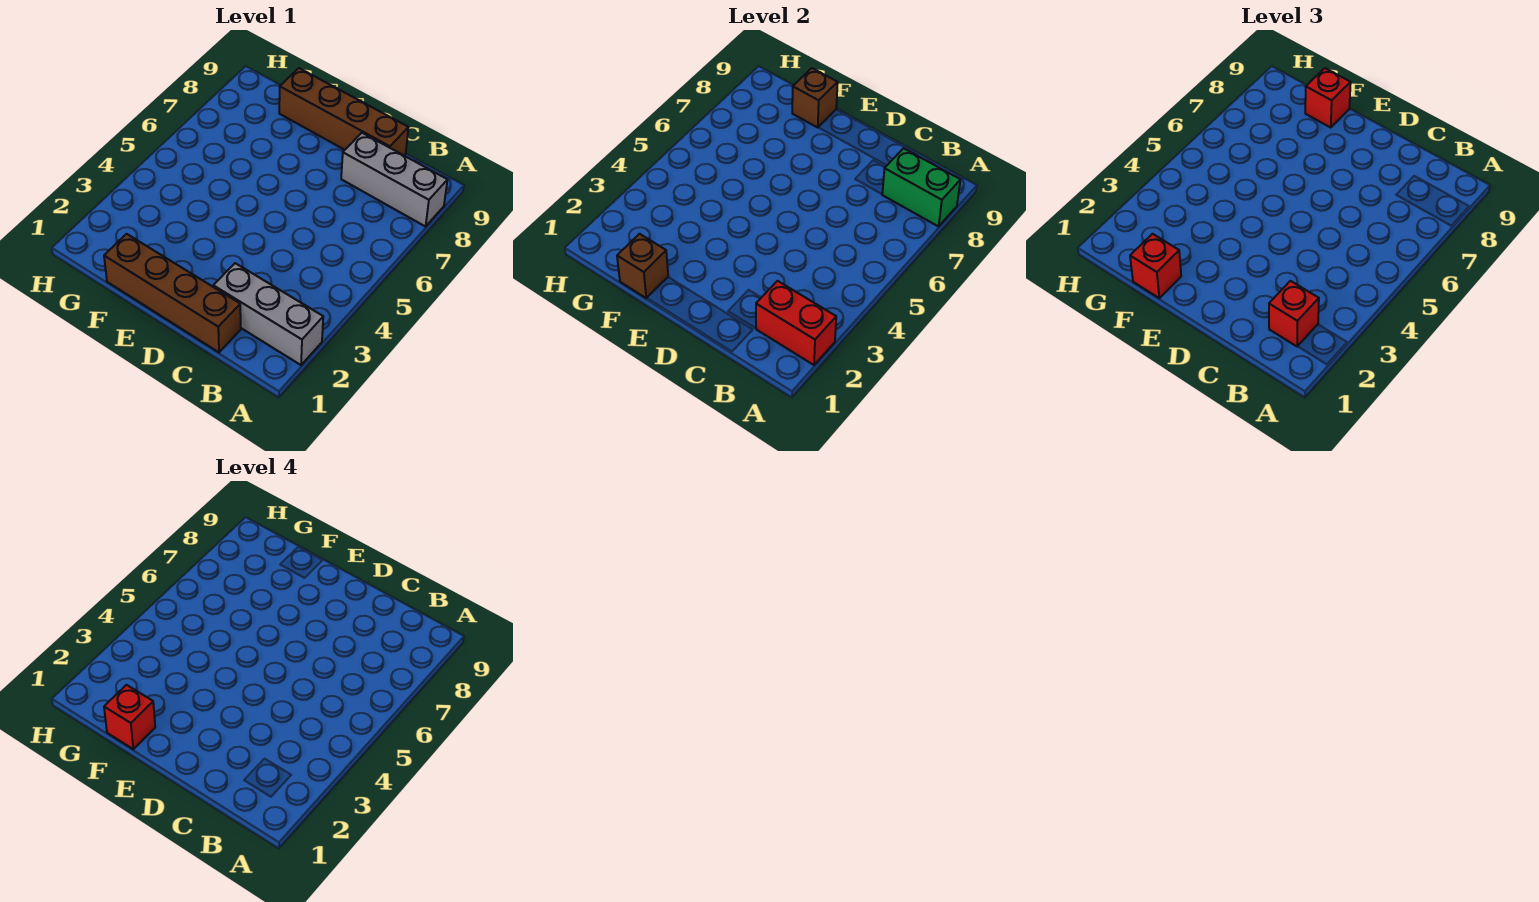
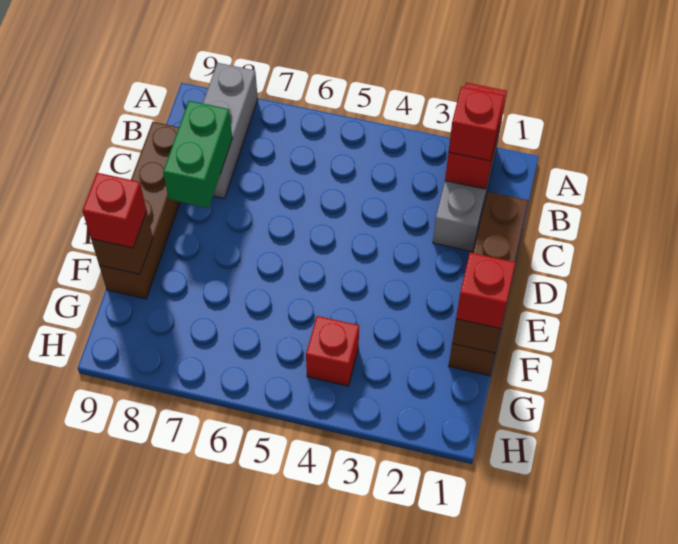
green 1x2 brick [882,148,960,227] -> green 1x2 brick moved to [163,101,232,208]
red 1x1 brick [104,685,155,749] -> red 1x1 brick moved to [306,316,359,386]

